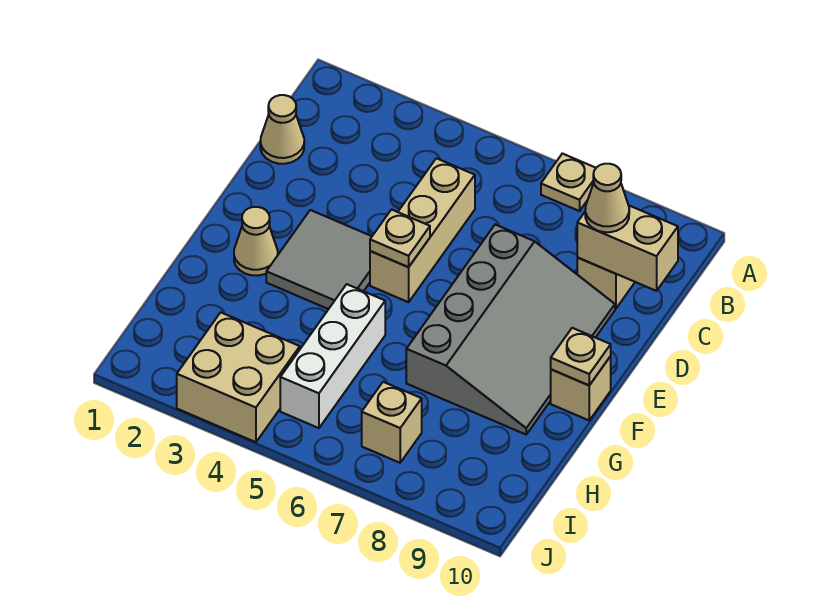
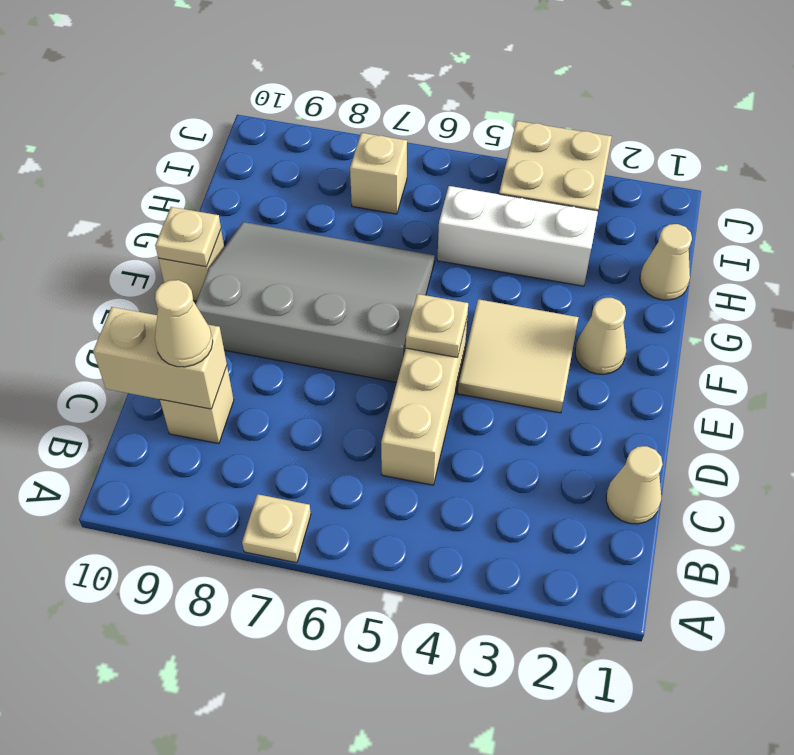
grey 3x4 slope [406,225,615,434] -> grey 3x4 slope turned to [195,222,435,382]
grey 2x2 tile [266,210,372,309] -> tan 2x2 tile [458,299,579,413]
white 1x3 brick [280,284,385,428] -> white 1x3 brick turned to [437,186,598,286]
none -> tan 1x1 cone [640,224,692,300]

